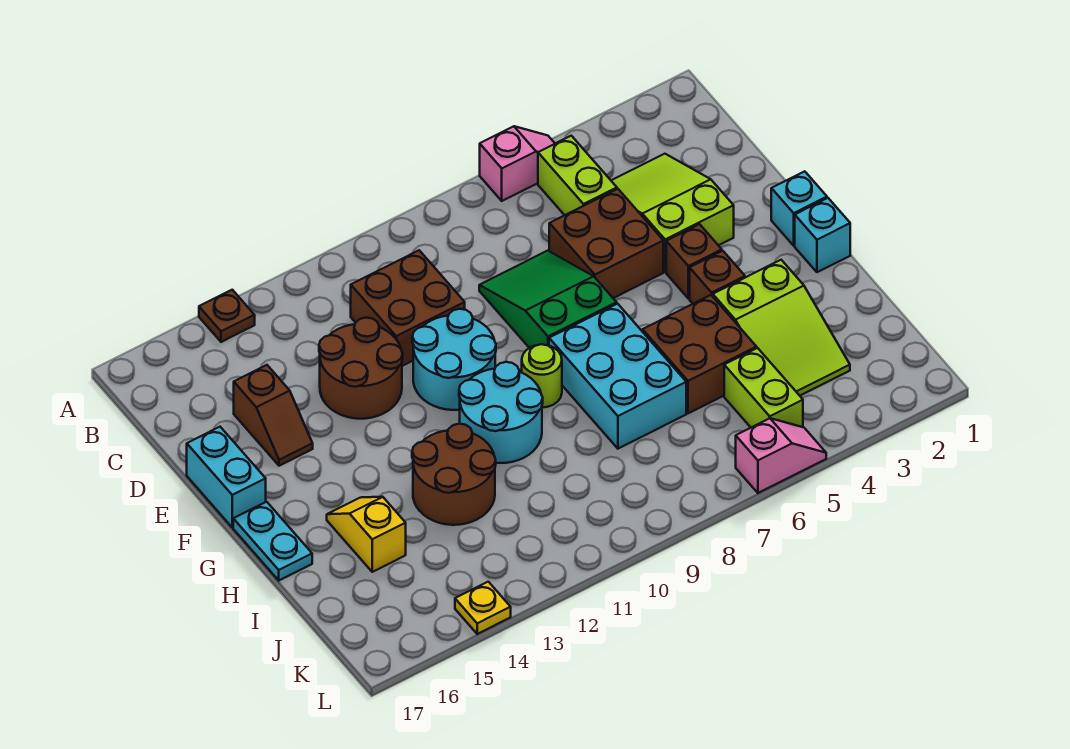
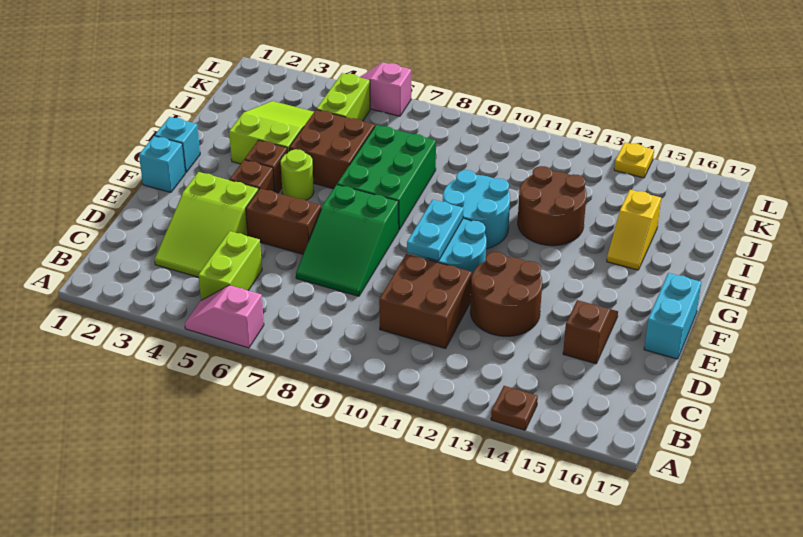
brown 2x2 brick [549,189,663,298] -> brown 1x2 brick [246,189,321,254]
cyan 2x3 brick [549,304,686,449] -> green 2x3 brick [337,125,436,230]
lime 1x1 round brick [522,344,562,407] -> lime 1x1 round brick moved to [281,149,314,200]
cyan 1x2 plate [233,502,312,580] -> cyan 1x2 plate moved to [407,200,464,261]

